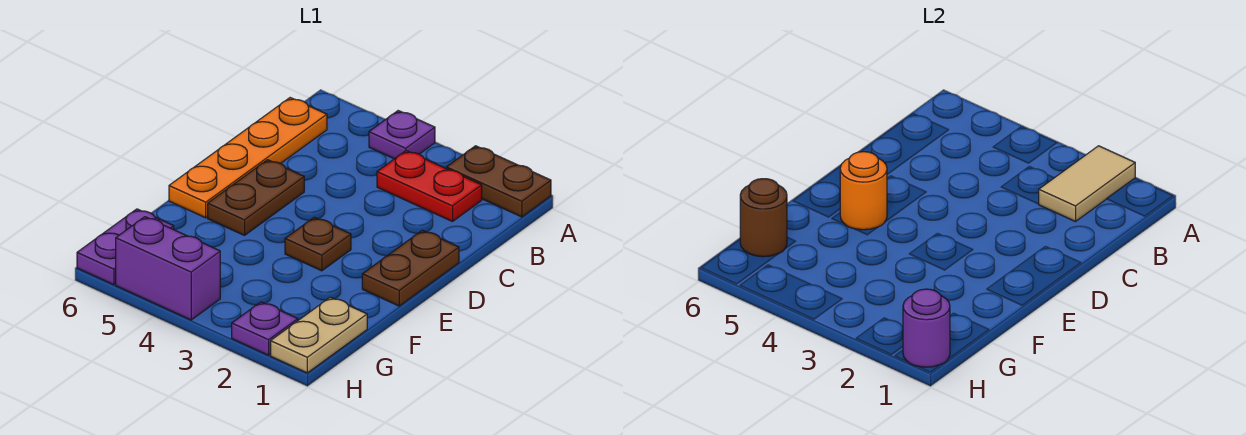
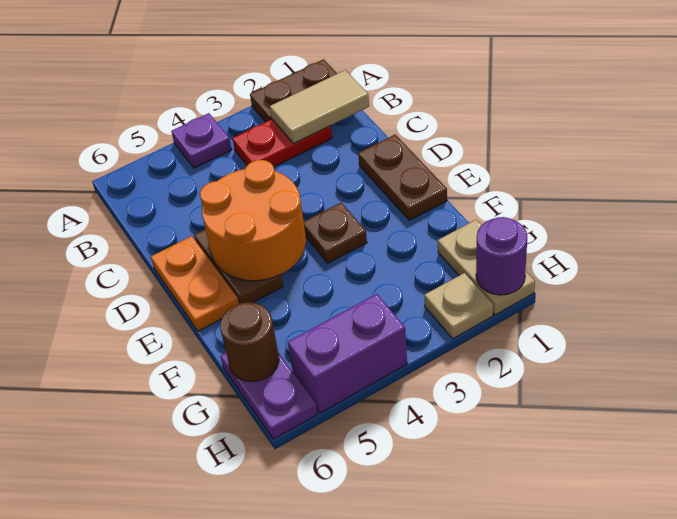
tan 1x2 tile [1039,146,1135,222] -> tan 1x2 tile turned to [270,70,369,144]
orange 1x4 plate [169,98,327,218] -> orange 1x2 plate [151,236,239,331]
orange 1x1 round brick [840,152,887,230] -> orange 2x2 round brick [200,160,306,281]
purple 1x1 plate [232,302,298,355] -> tan 1x1 plate [424,273,493,339]

